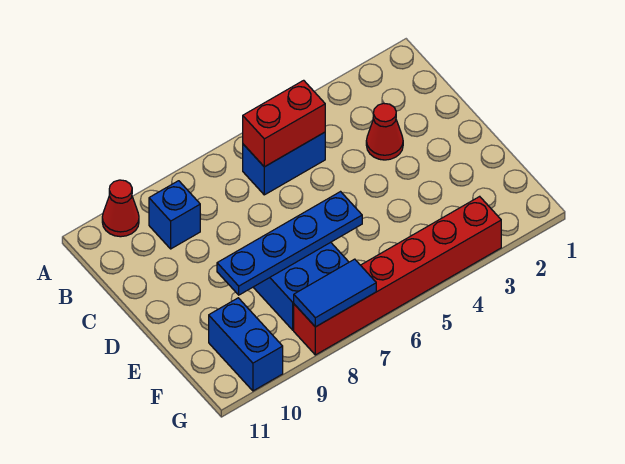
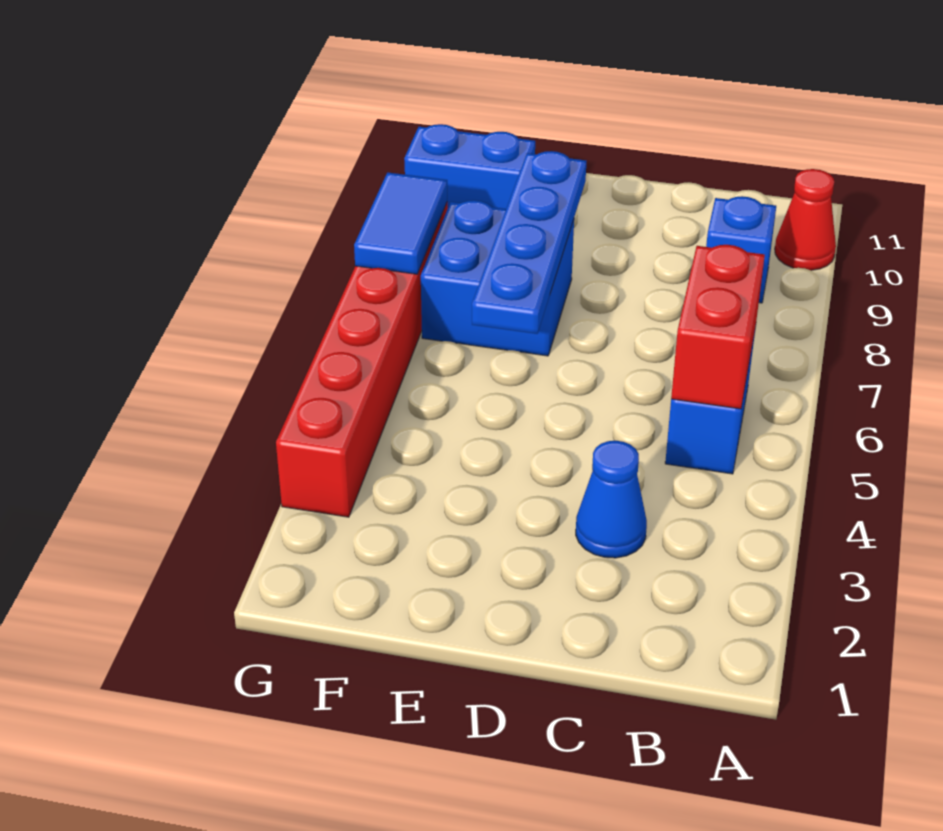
red 1x1 cone [366,103,403,160] -> blue 1x1 cone [576,441,647,558]

